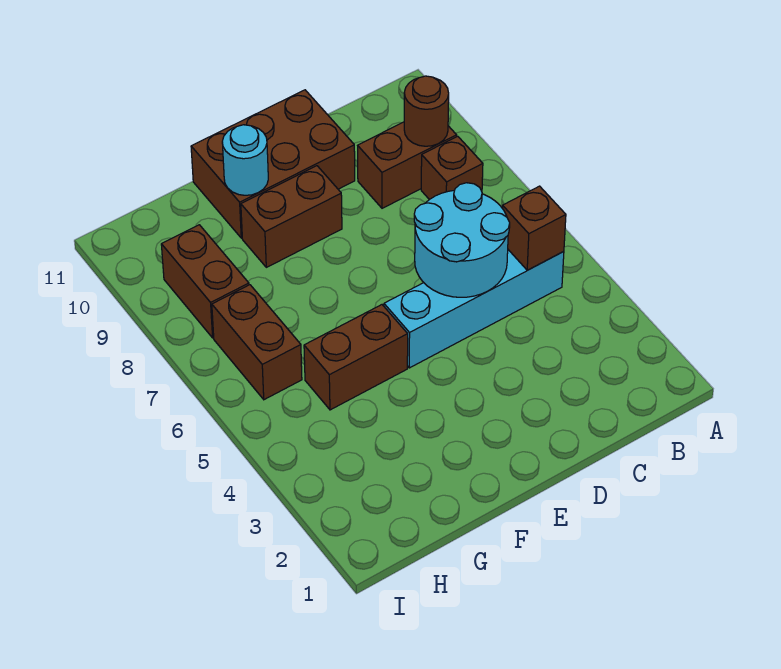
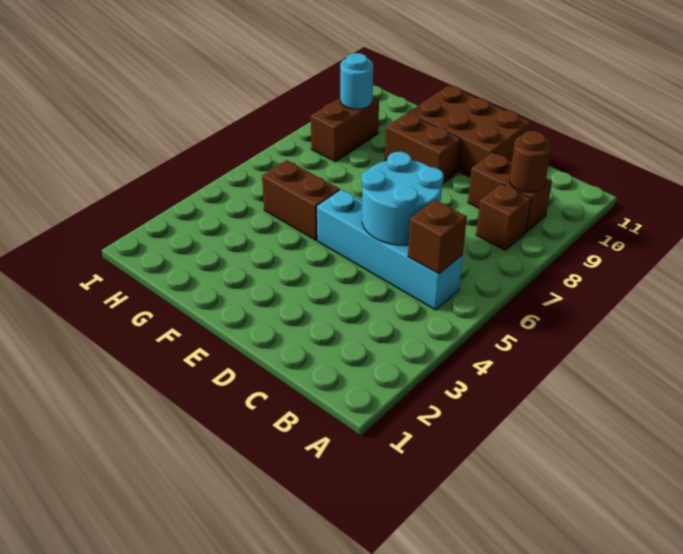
cyan 1x1 round brick [222,125,268,195] -> cyan 1x1 round brick moved to [340,53,373,109]
brown 1x2 brick [212,285,302,400] -> none

